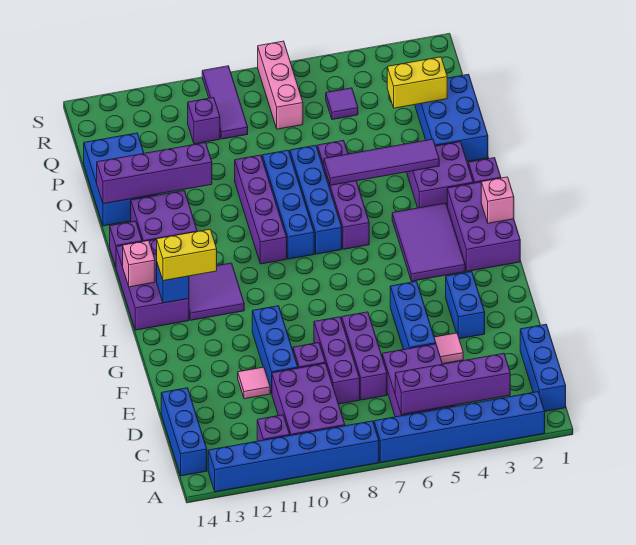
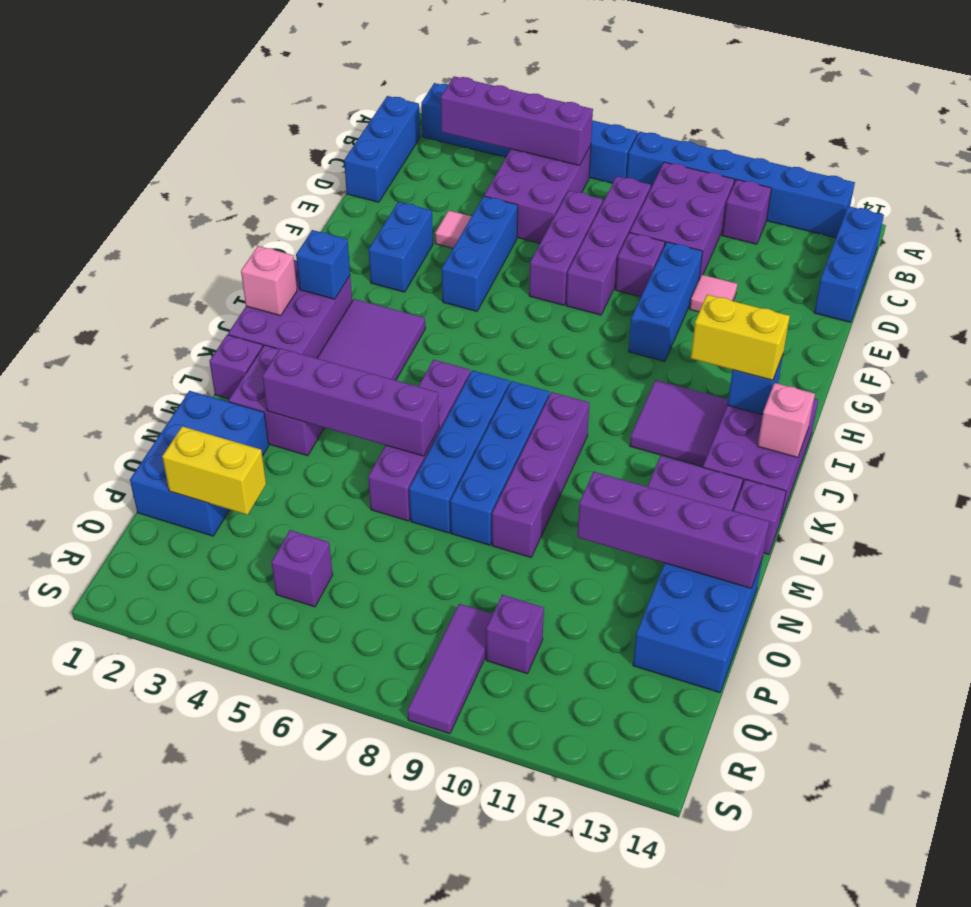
purple 1x3 brick [314,317,360,404] -> purple 1x4 brick [566,176,651,315]
none -> blue 1x1 brick [296,230,350,299]
purple 1x4 tile [324,139,439,185] -> purple 1x4 brick [262,348,439,456]
purple 1x1 tile [326,88,358,120] -> purple 1x1 brick [271,530,333,607]
pink 1x3 brick [258,41,303,129] -> none

